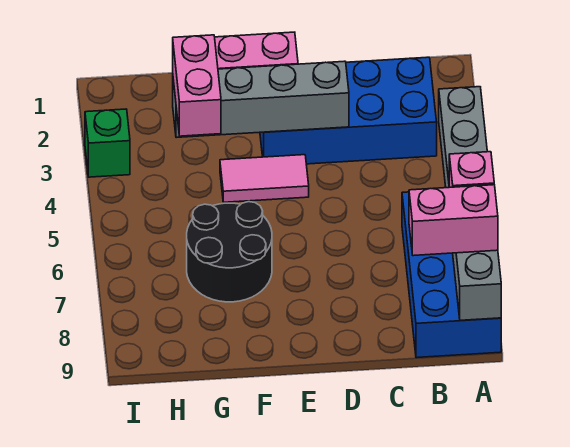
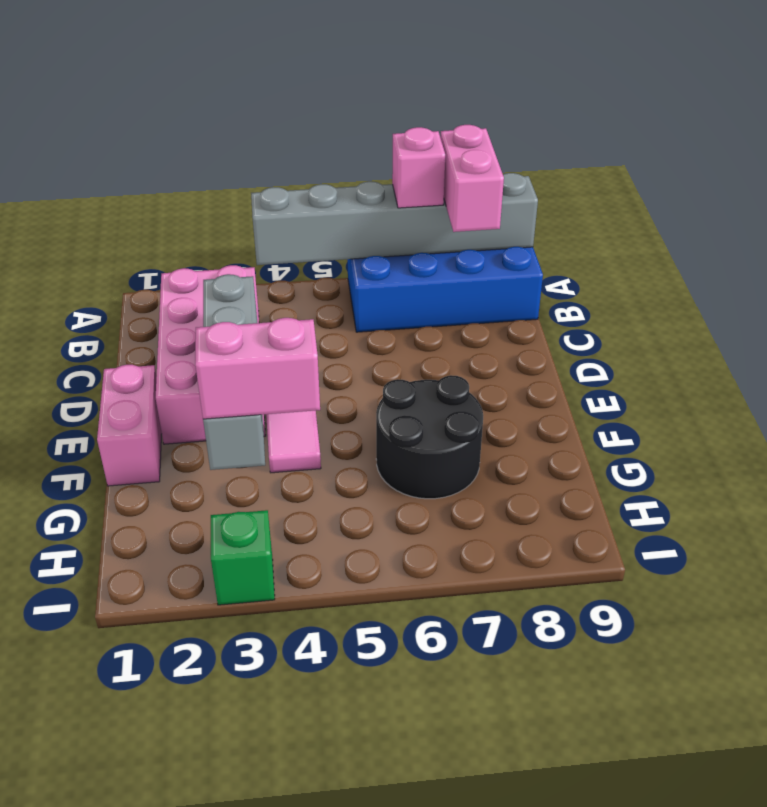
blue 2x4 brick [260,57,437,164] -> pink 2x4 brick [156,265,266,444]

